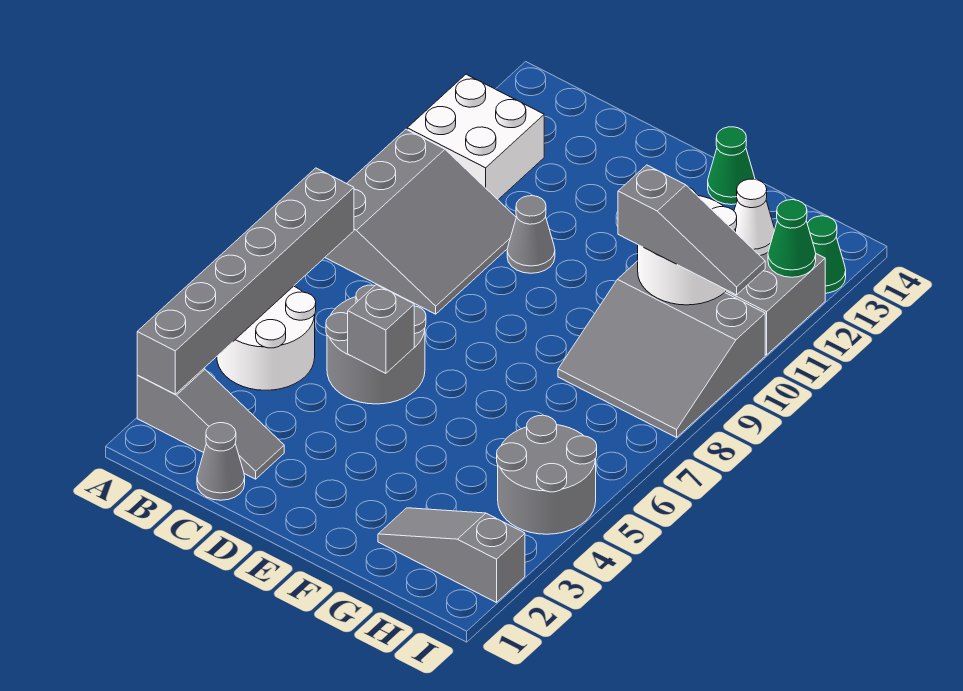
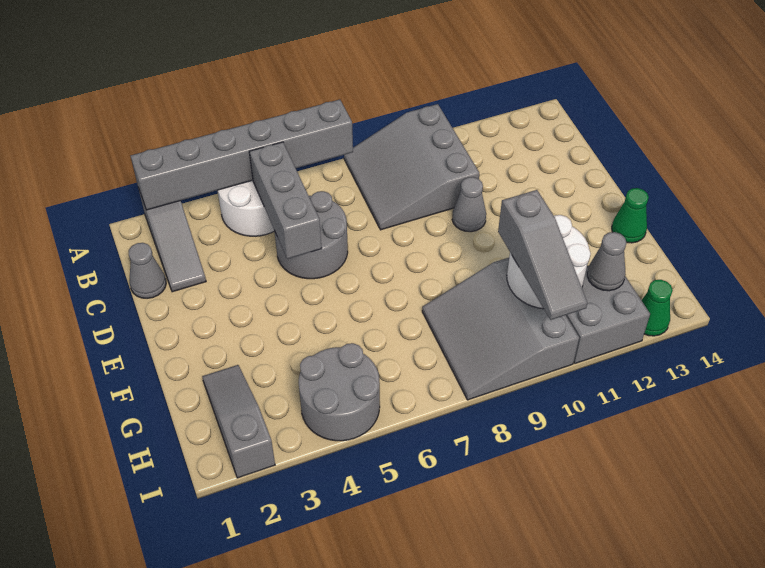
grey 3x3 slope [325,129,516,314] -> grey 3x3 slope turned to [344,104,479,230]
white 2x2 brick [407,74,544,200] -> none
grey 1x1 brick [348,285,414,373] -> grey 1x3 brick [249,142,322,259]
white 1x1 cone [734,179,775,256] -> grey 1x1 cone [587,232,627,291]
green 1x1 cone [768,200,816,277] -> none

